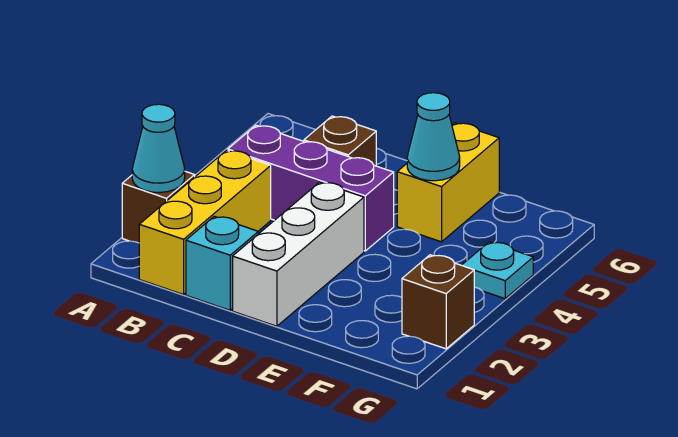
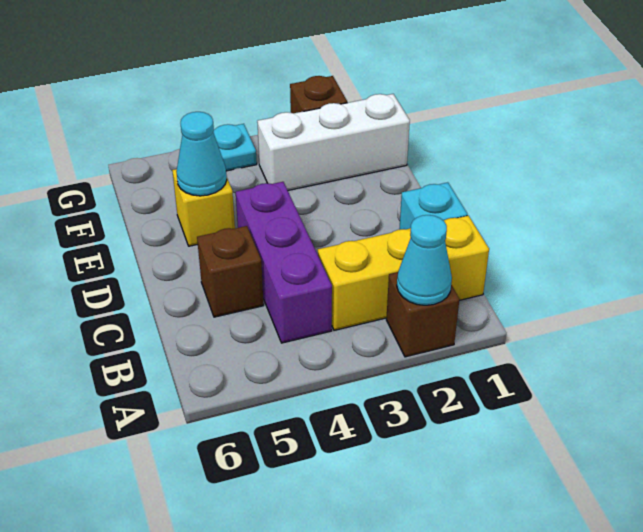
white 1x3 brick [233,182,364,326] -> white 1x3 brick moved to [257,94,410,190]
yellow 1x2 brick [397,123,499,242] -> yellow 1x1 brick [172,169,235,246]

